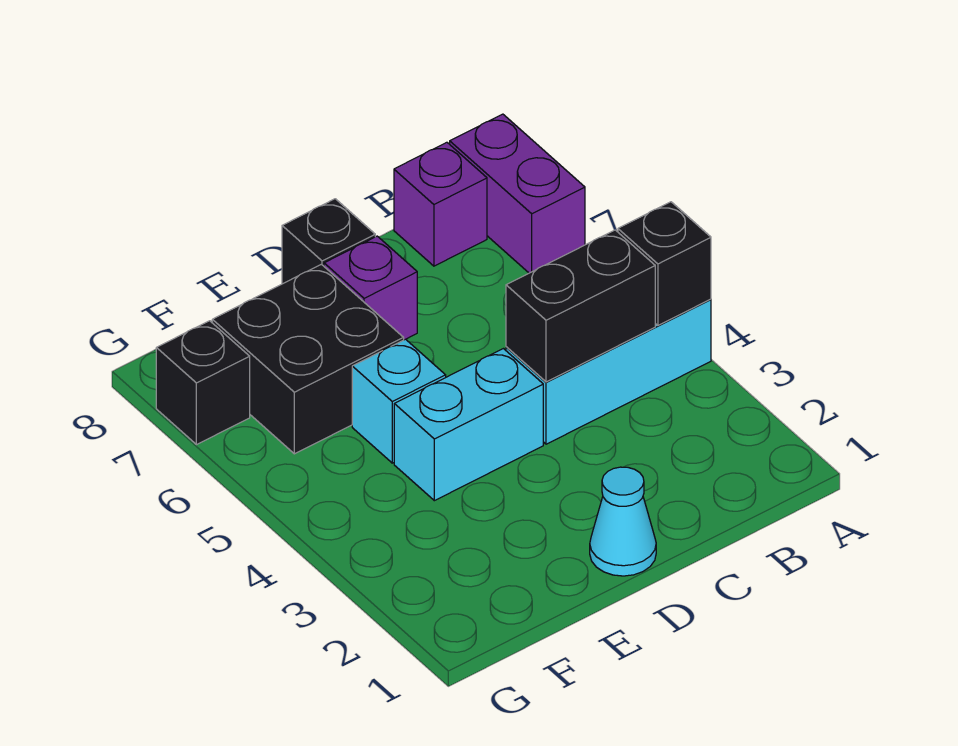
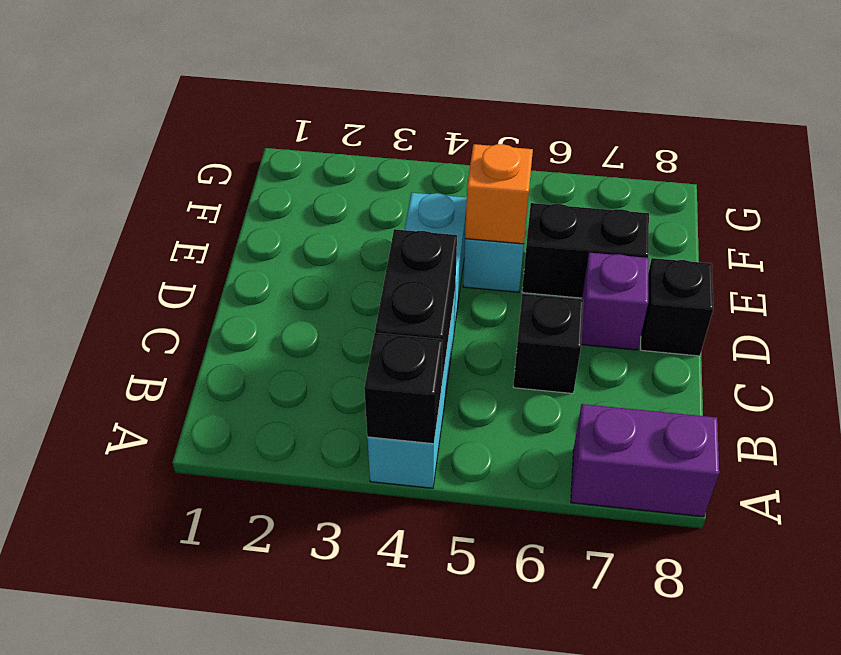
purple 1x1 brick [394,142,487,266] -> none
cyan 1x1 cone [590,467,656,576] -> none
none -> orange 1x1 brick [465,144,533,244]
black 2x2 brick [212,264,404,454] -> black 1x2 brick [522,203,649,298]
black 1x1 brick [156,321,250,445] -> black 1x1 brick moved to [513,294,583,394]

